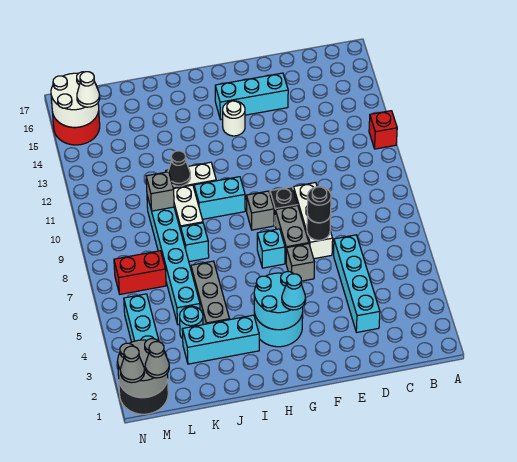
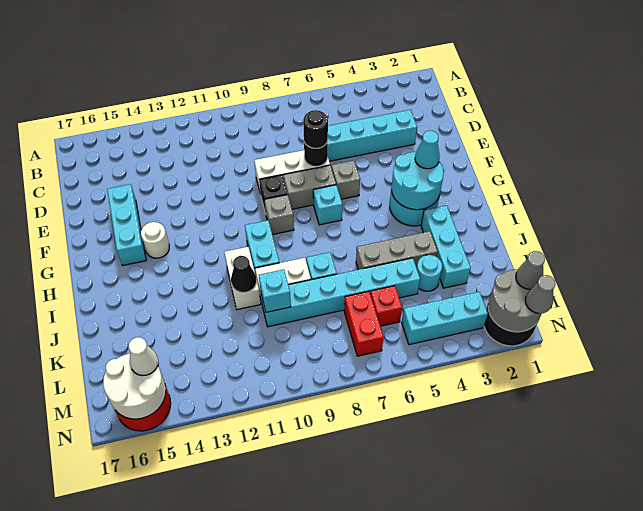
red 1x1 brick [369,111,397,149] -> red 1x1 brick moved to [370,286,402,326]
grey 1x1 brick [146,172,174,211] -> cyan 1x1 brick [259,269,291,312]

